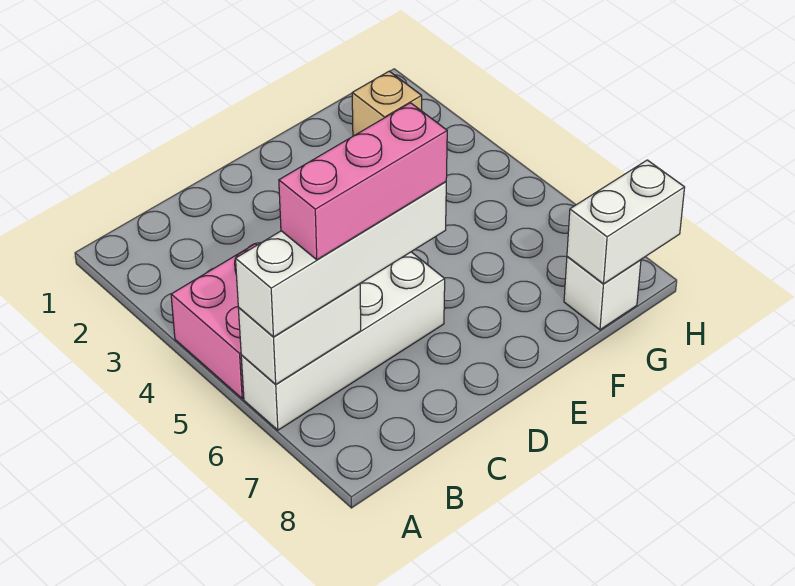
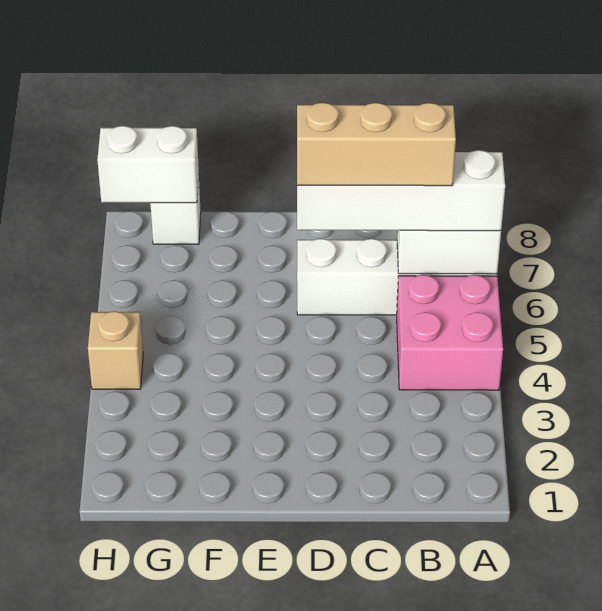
pink 1x3 brick [279,103,447,260] -> tan 1x3 brick [297,103,456,186]
tan 1x1 brick [352,71,422,136] -> tan 1x1 brick moved to [88,311,143,389]

